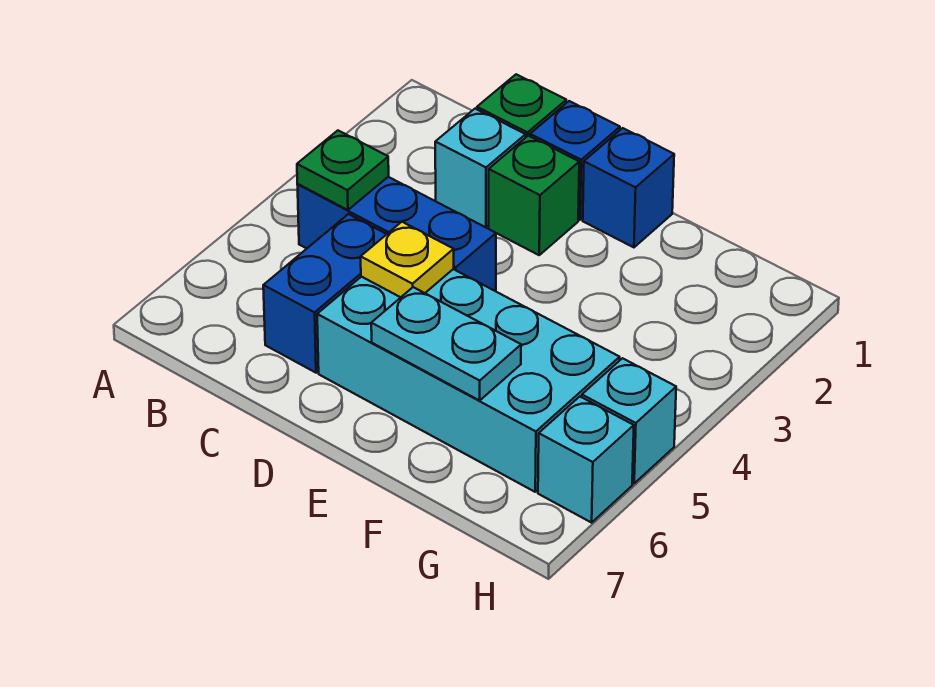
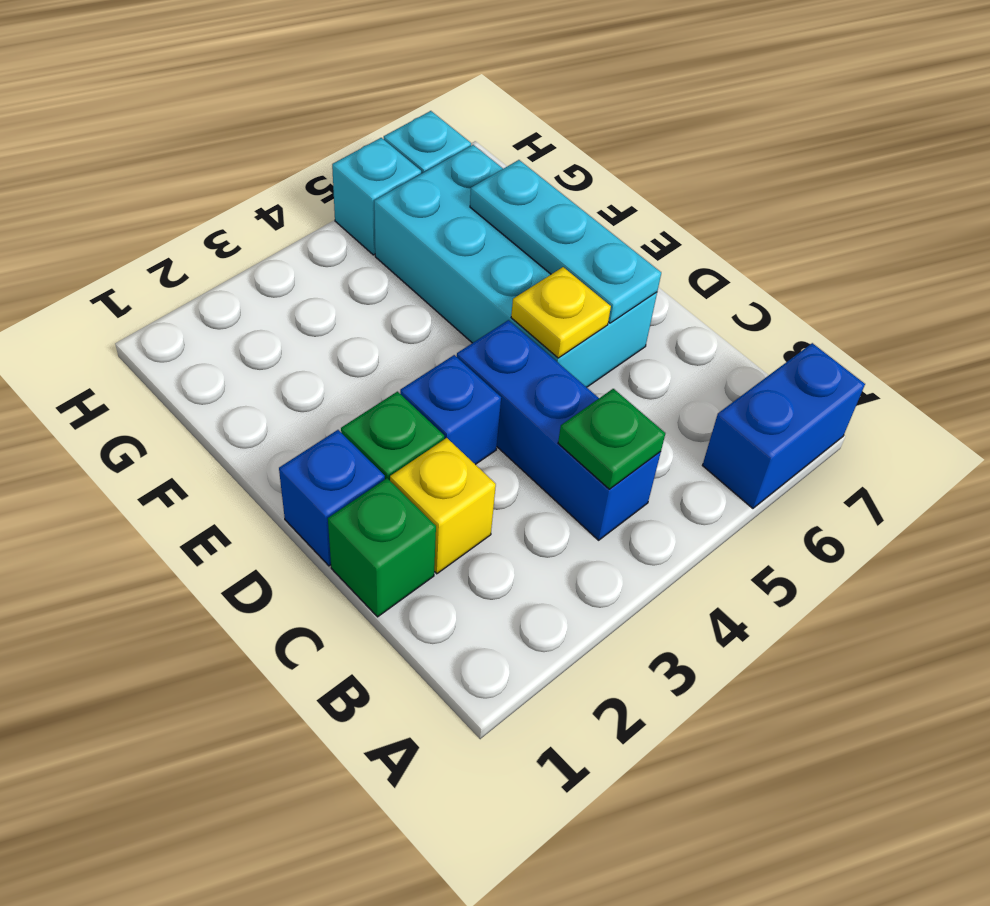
cyan 1x1 brick [435,109,526,227] -> yellow 1x1 brick [390,438,496,574]
blue 1x2 brick [263,214,387,373] -> blue 1x2 brick moved to [702,343,865,508]
blue 1x1 brick [583,128,674,247] -> blue 1x1 brick moved to [400,355,501,465]
cyan 1x2 plate [371,287,521,400] -> cyan 1x3 plate [470,160,661,323]

